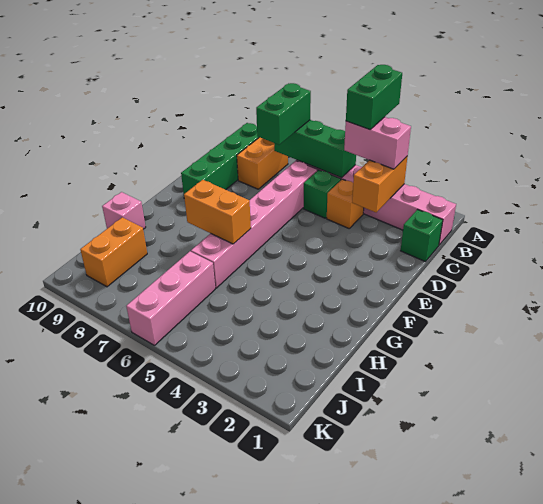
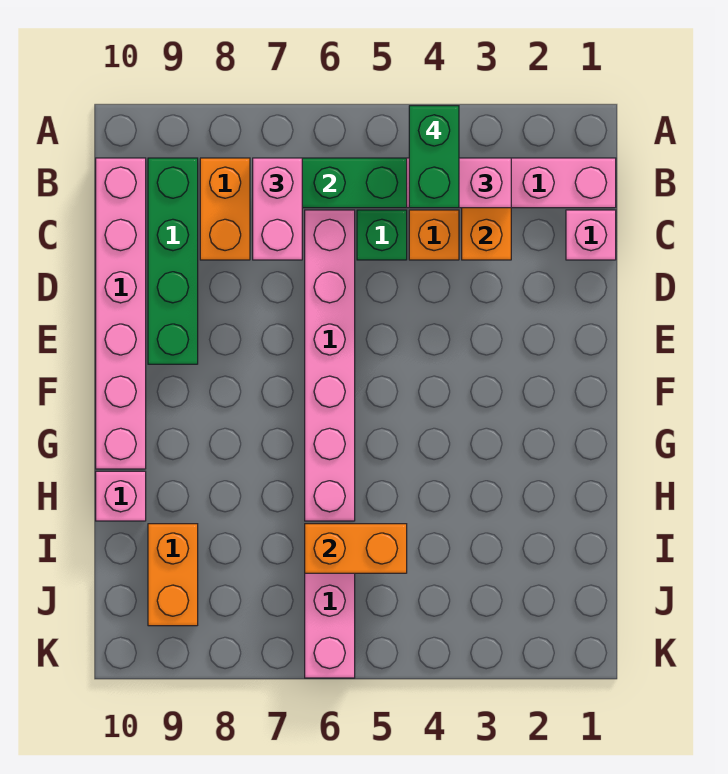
green 1x2 brick [256,83,311,145] -> pink 1x2 brick [253,158,302,260]
none -> pink 1x6 brick [96,158,146,469]
green 1x1 brick [401,210,443,262] -> pink 1x1 brick [566,210,616,260]
orange 1x2 brick [184,180,251,244] -> orange 1x2 brick moved to [305,524,407,573]

